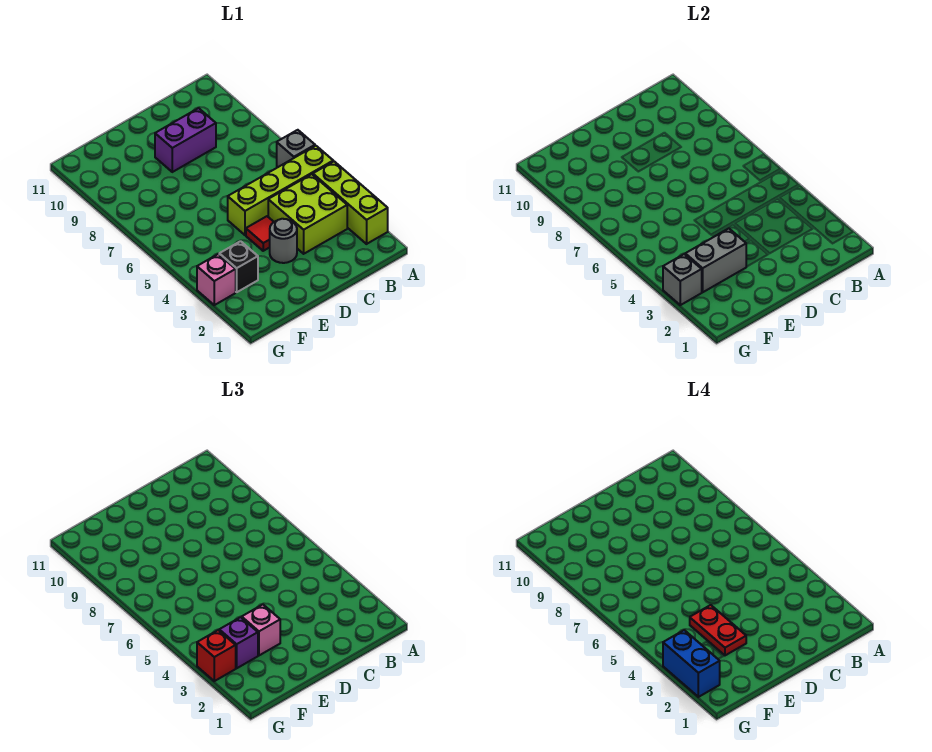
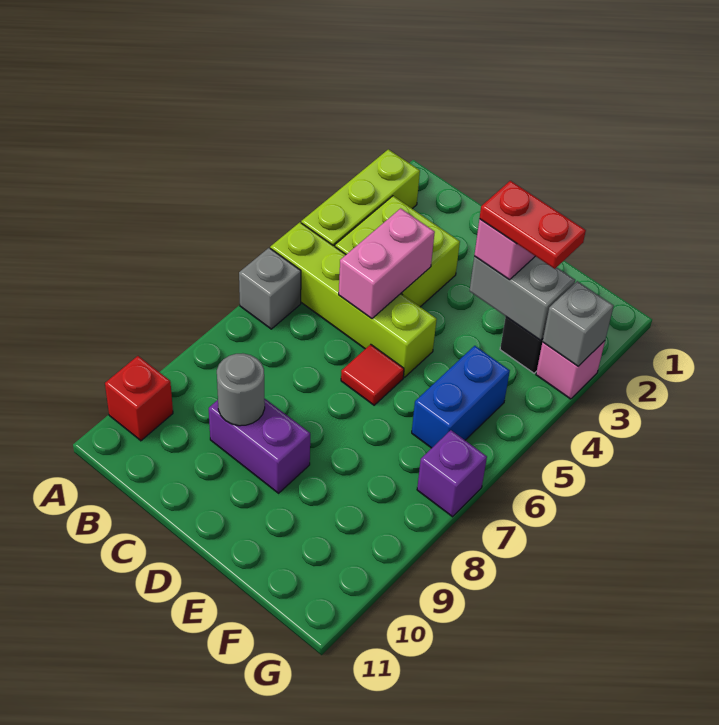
none -> pink 1x2 brick [339,208,435,318]
grey 1x1 round brick [270,219,297,263] -> grey 1x1 round brick moved to [217,353,265,426]
red 1x1 tile [246,216,274,251] -> red 1x1 tile moved to [341,344,404,405]
red 1x2 plate [690,605,746,655] -> red 1x2 plate turned to [480,181,586,269]
purple 1x1 brick [219,617,258,668] -> purple 1x1 brick moved to [417,430,487,517]
blue 1x2 brick [663,630,720,697] -> blue 1x2 brick moved to [412,346,510,448]
red 1x1 brick [197,630,236,681] -> red 1x1 brick moved to [105,356,173,441]

